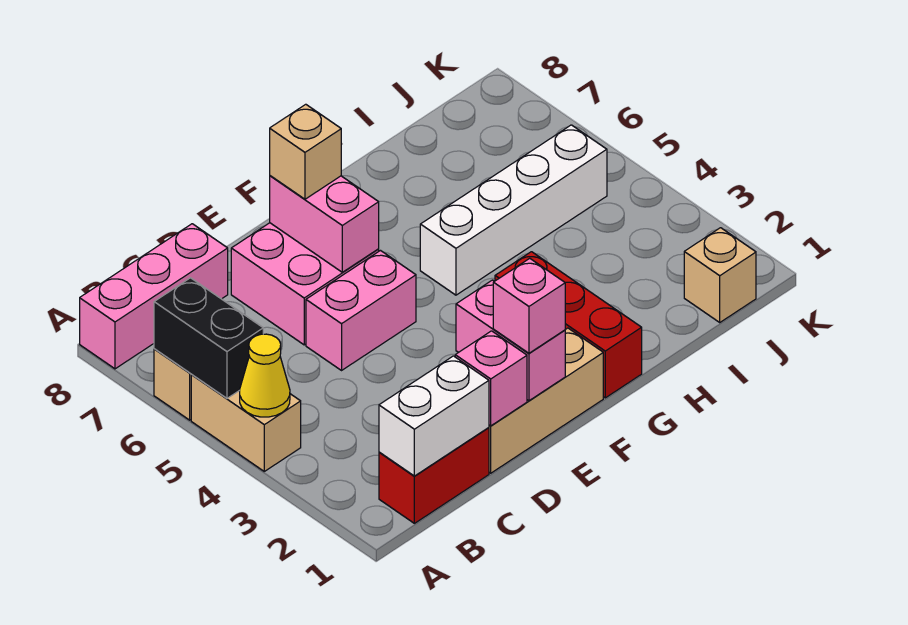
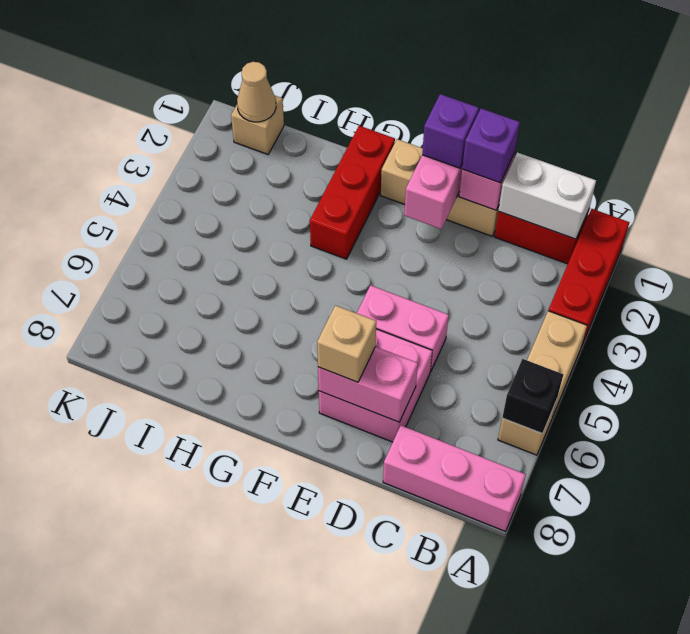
none -> red 1x3 brick [548,209,629,344]
yellow 1x1 cone [240,334,290,417] -> none
black 1x2 brick [154,278,263,398] -> black 1x1 brick [502,359,563,434]
none -> purple 1x1 brick [462,108,520,183]
pink 1x1 brick [493,258,565,353] -> purple 1x1 brick [422,94,479,168]
pink 1x2 brick [270,176,379,272] -> pink 1x2 brick turned to [318,347,418,422]
white 1x4 brick [420,125,607,295] -> none
none -> tan 1x1 cone [237,62,276,122]

